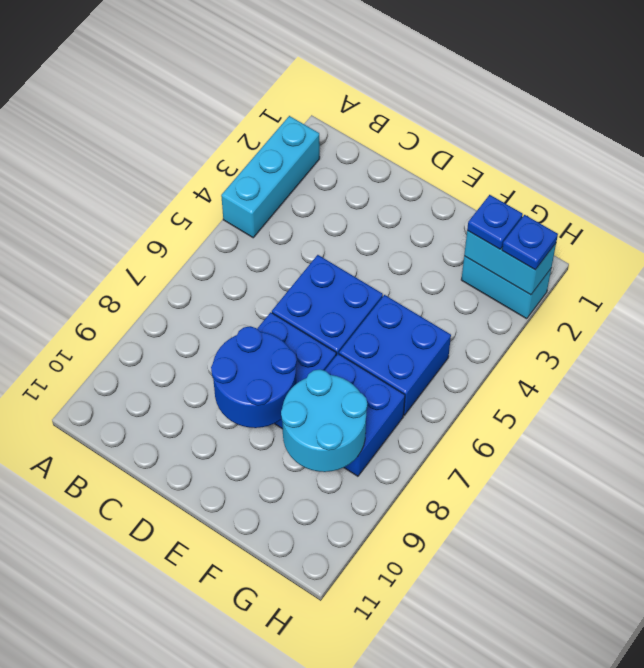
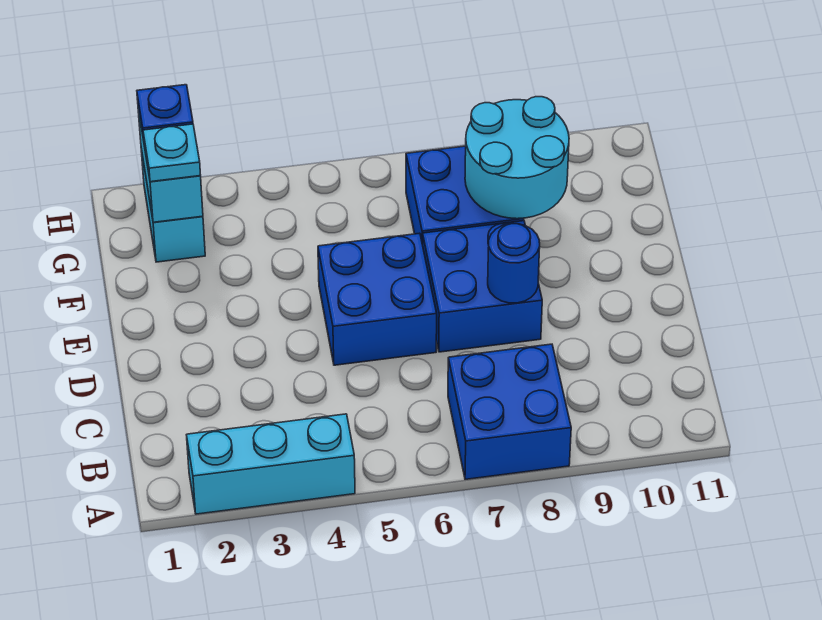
blue 2x2 round brick [211,326,297,428] -> blue 1x1 round brick [488,224,540,303]
blue 2x2 brick [339,295,451,415] -> blue 2x2 brick moved to [448,344,571,479]
blue 1x1 plate [467,195,523,249] -> cyan 1x1 plate [143,124,201,182]

